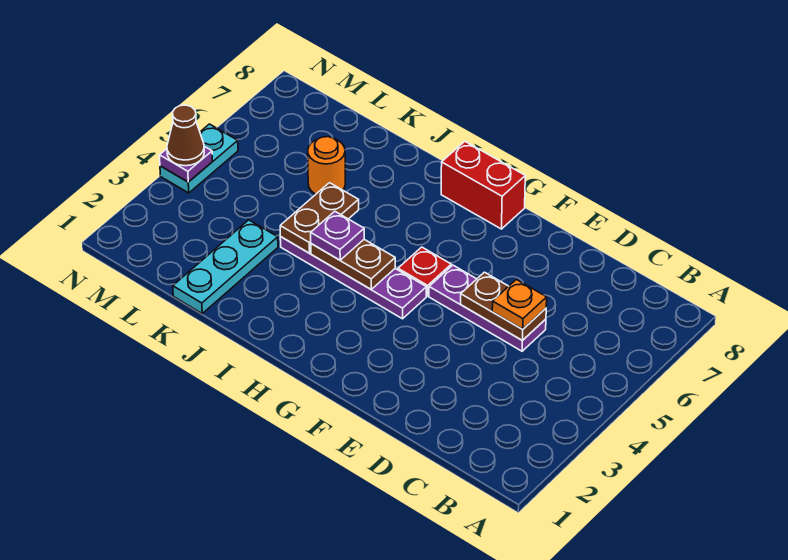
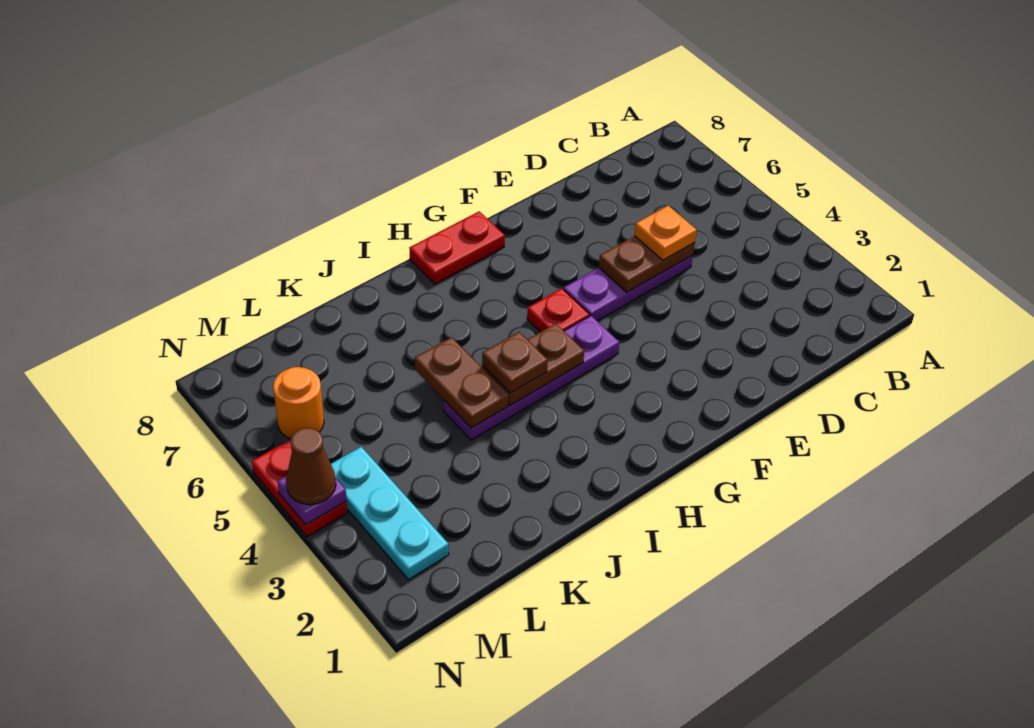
red 1x2 brick [441,142,525,229] -> red 1x2 plate [409,211,505,284]
purple 1x1 plate [311,211,364,260] -> brown 1x1 plate [482,332,548,393]
cyan 1x3 plate [173,220,278,313] -> cyan 1x3 plate moved to [331,447,449,579]
orange 1x1 round brick [308,137,345,194] -> orange 1x1 round brick moved to [273,367,324,439]
cyan 1x2 plate [160,124,238,193] -> red 1x2 plate [252,439,348,537]

